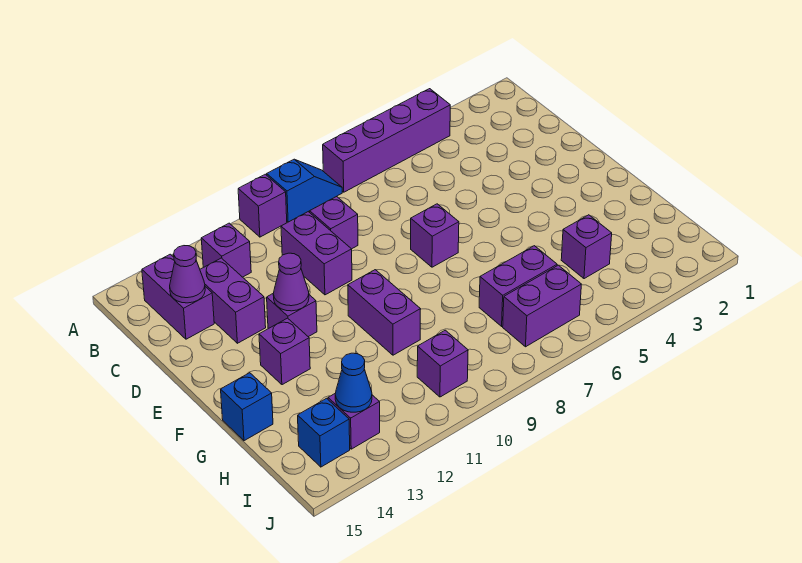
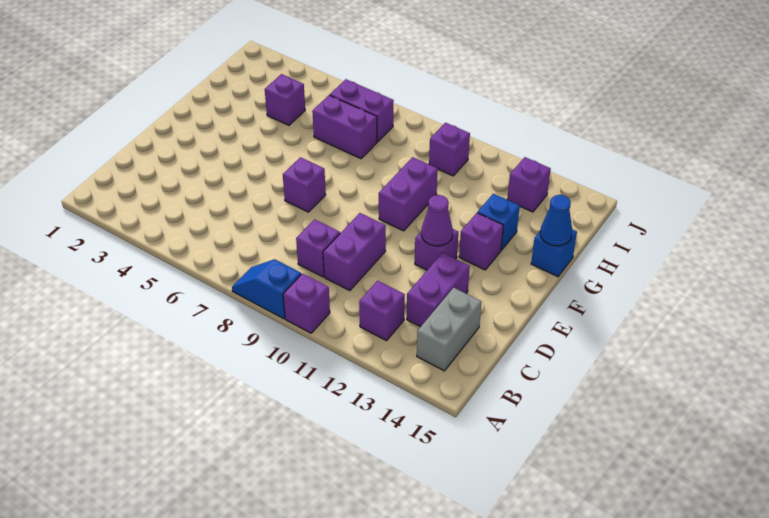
purple 1x4 brick [323,89,450,192] -> none
purple 1x2 brick [142,254,214,339] -> grey 1x2 brick [417,288,481,371]
purple 1x1 cone [170,246,205,303] -> none
blue 1x1 cone [335,353,372,412] -> blue 1x1 cone moved to [540,195,572,246]
blue 1x1 brick [298,398,350,467] -> blue 1x1 brick moved to [478,194,520,250]

